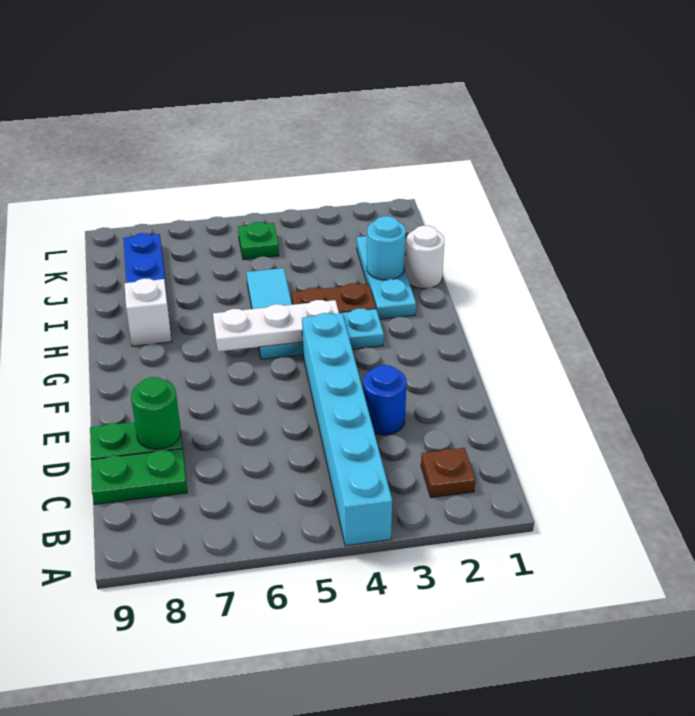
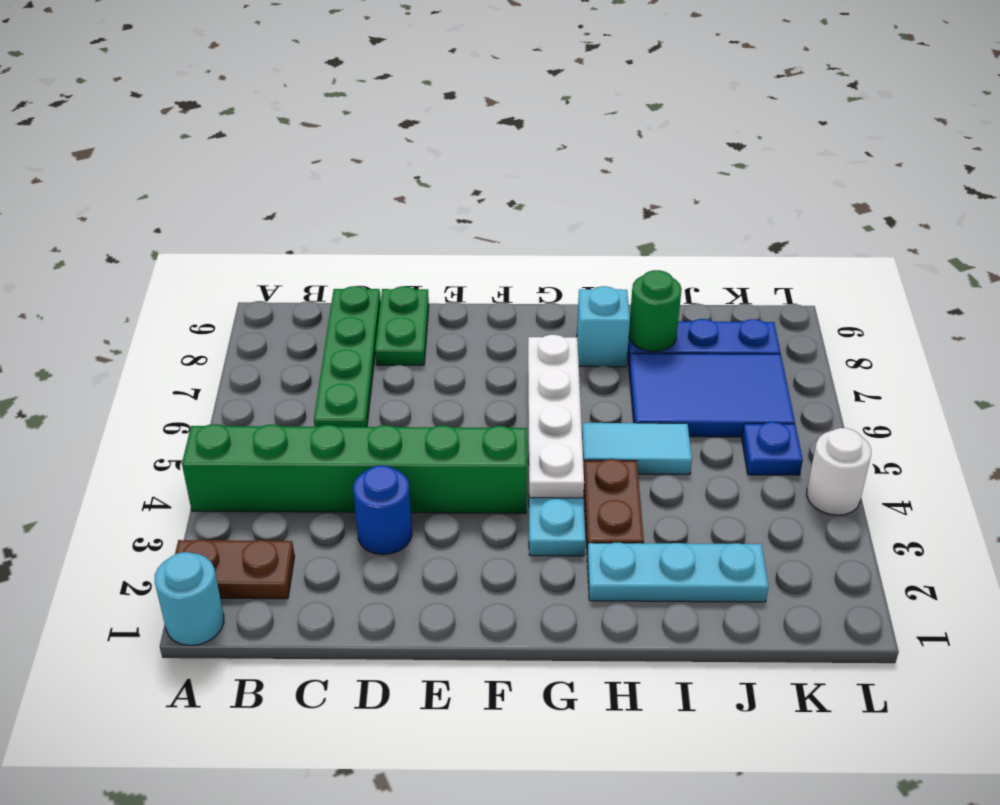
cyan 1x6 brick [302,313,392,546] -> green 1x6 brick [182,424,527,513]
brown 1x1 plate [421,448,476,498] -> brown 1x2 plate [175,540,294,599]
green 1x2 plate [91,449,187,504] -> green 1x4 plate [314,286,381,427]
green 1x1 round brick [131,377,181,449] -> green 1x1 round brick moved to [629,270,682,351]
white 1x3 plate [213,300,339,351] -> white 1x4 plate [528,335,584,498]
white 1x1 brick [124,279,171,346] -> cyan 1x1 brick [577,286,630,367]
white 1x1 round brick [405,226,444,289] -> white 1x1 round brick moved to [807,428,871,515]
cyan 1x1 round brick [367,216,406,280] -> cyan 1x1 round brick moved to [155,552,224,646]
none -> blue 2x3 tile [629,353,795,437]
green 1x1 plate [238,222,279,260] -> blue 1x1 plate [742,422,803,475]

